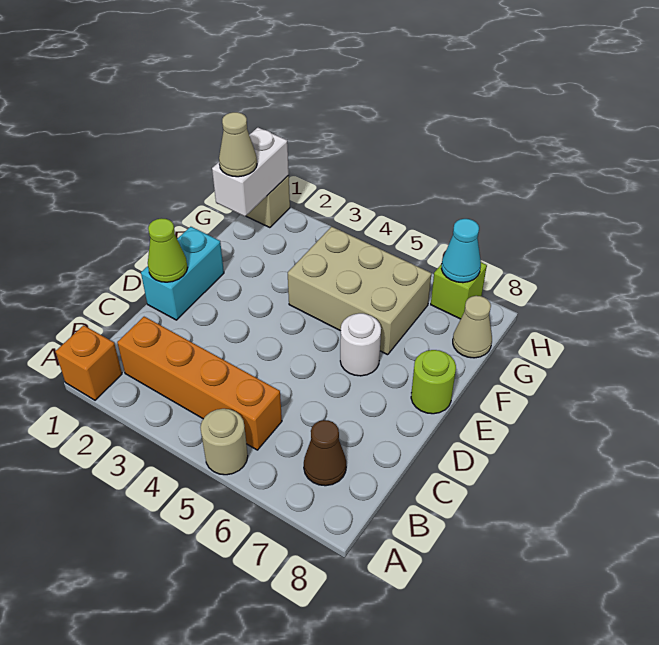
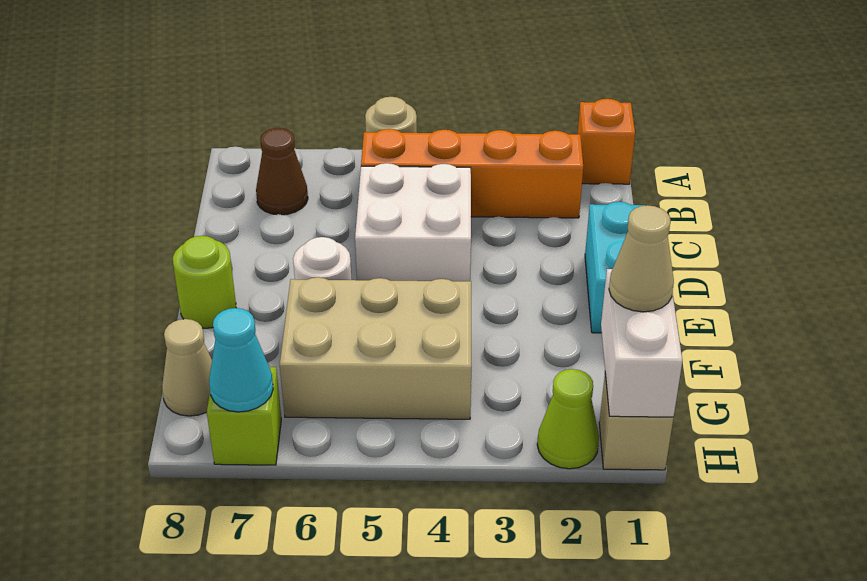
none -> white 2x2 brick [355,163,471,281]
lime 1x1 cone [148,218,187,282] -> lime 1x1 cone moved to [537,369,599,469]

